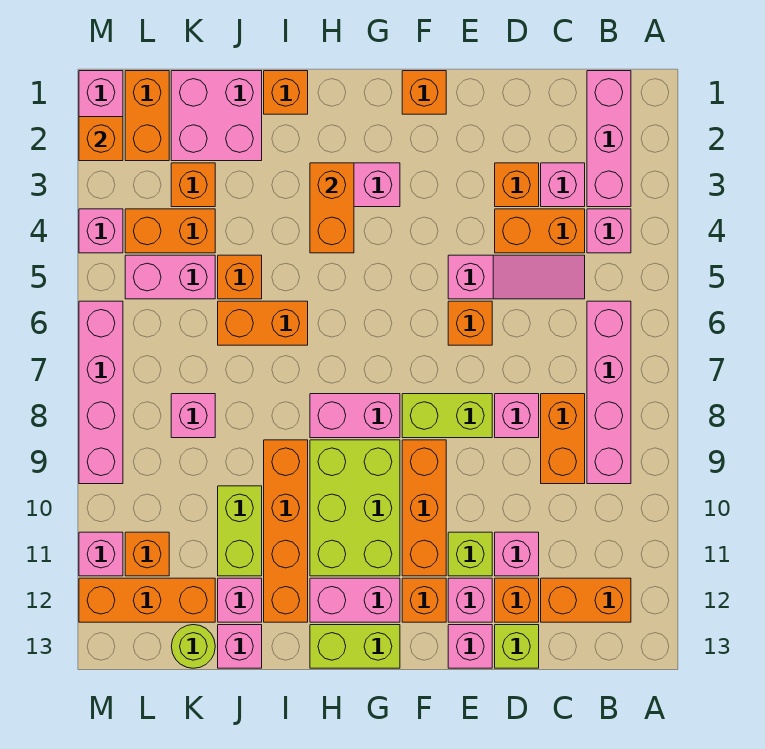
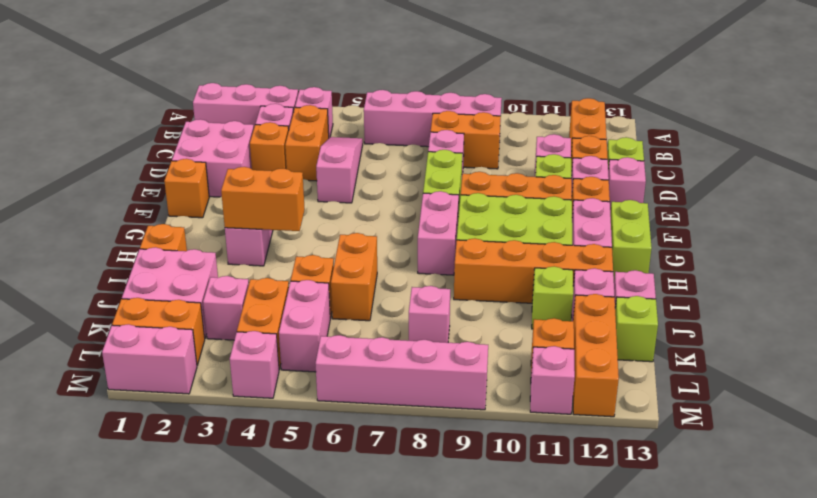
none -> pink 2x2 brick [172,119,254,197]
orange 1x1 brick [448,301,492,345] -> none
lime 1x2 brick [218,486,262,576] -> lime 1x1 brick [532,266,573,329]
orange 1x1 brick [171,163,215,207] -> pink 1x1 brick [203,276,249,340]
lime 1x1 round brick [171,625,215,668] -> lime 1x1 brick [615,296,658,362]
orange 1x1 brick [79,117,123,161] -> none

